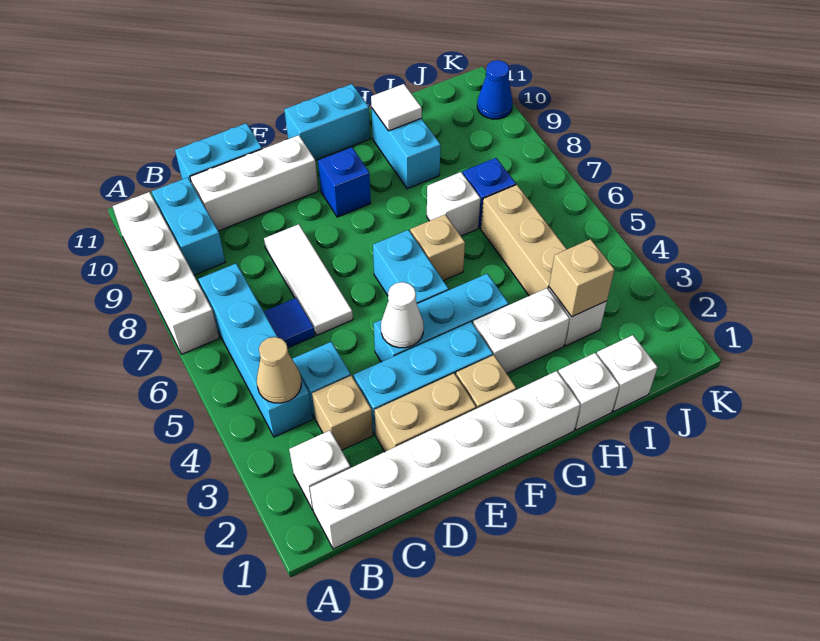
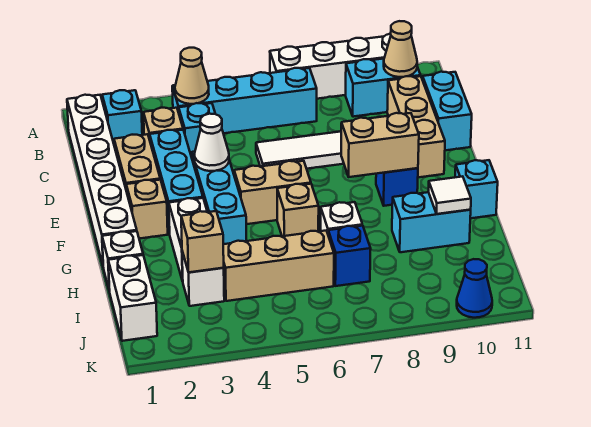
white 1x1 brick [289,430,350,510] -> cyan 1x1 brick [102,90,142,143]
none -> tan 1x1 cone [384,21,417,77]
blue 1x1 tile [264,298,315,348] -> none
white 1x3 brick [190,135,318,231] -> tan 1x3 brick [387,76,445,177]
cyan 1x2 brick [373,230,449,304] -> tan 1x2 brick [234,161,311,224]
none -> tan 1x2 brick [341,113,419,177]
cyan 1x2 brick [284,84,370,160] -> cyan 1x1 brick [455,160,498,218]
white 1x1 brick [597,335,658,412] -> white 1x2 brick [108,255,157,341]

